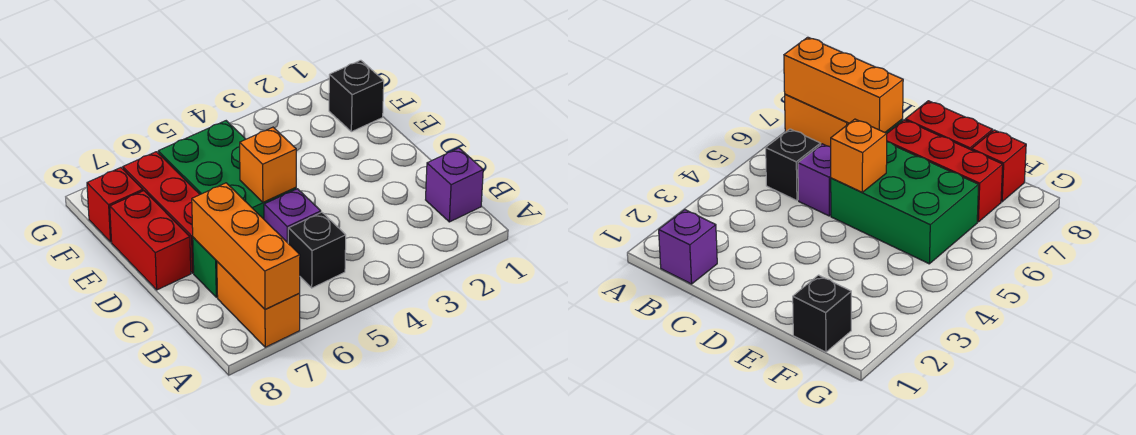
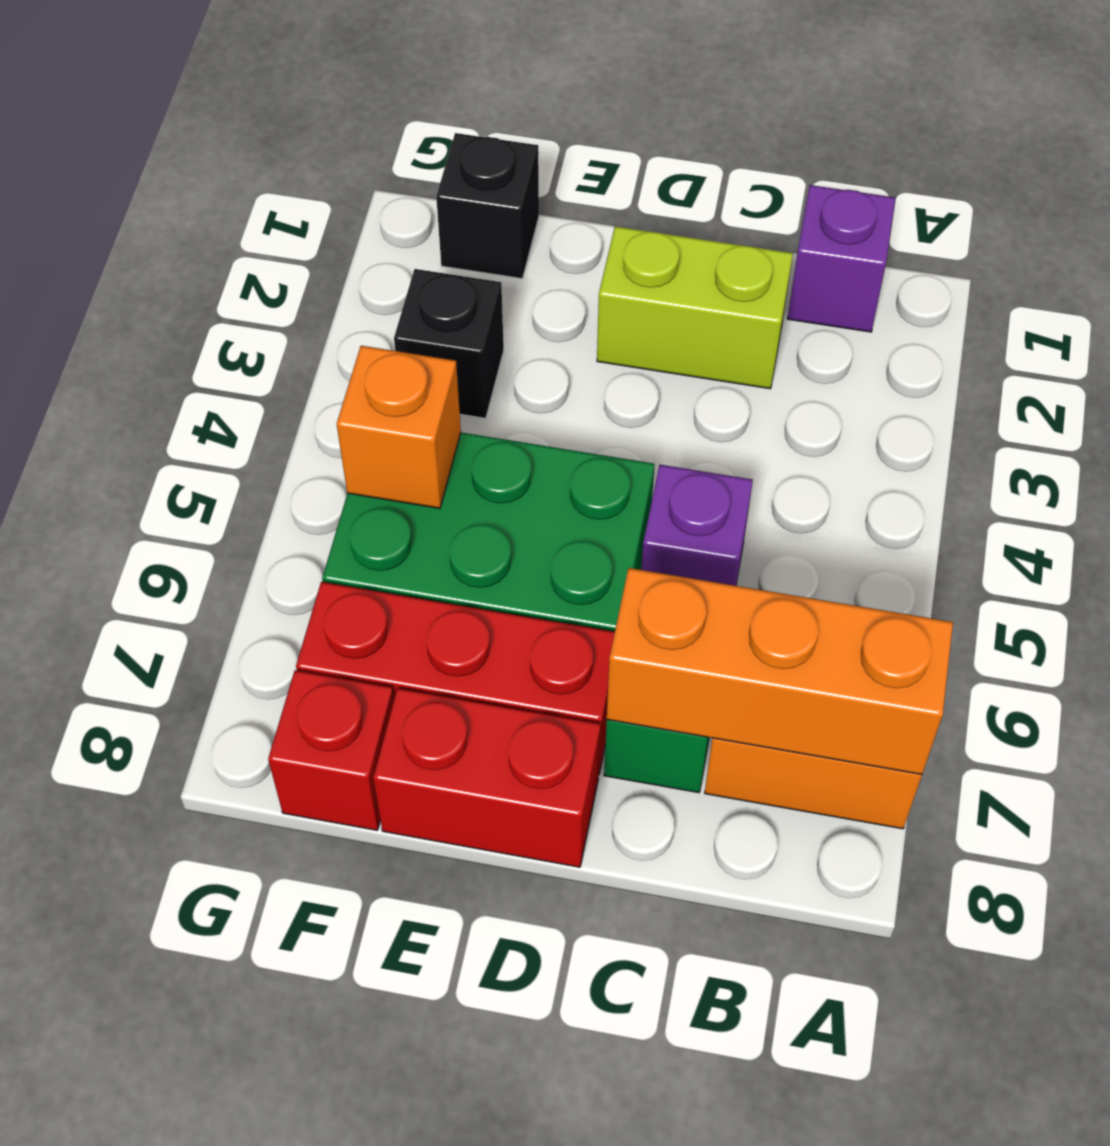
black 1x1 brick [288,212,346,288] -> black 1x1 brick moved to [394,269,504,418]
none -> lime 1x2 brick [597,226,793,389]
orange 1x1 brick [240,127,296,202] -> orange 1x1 brick moved to [337,346,461,508]

